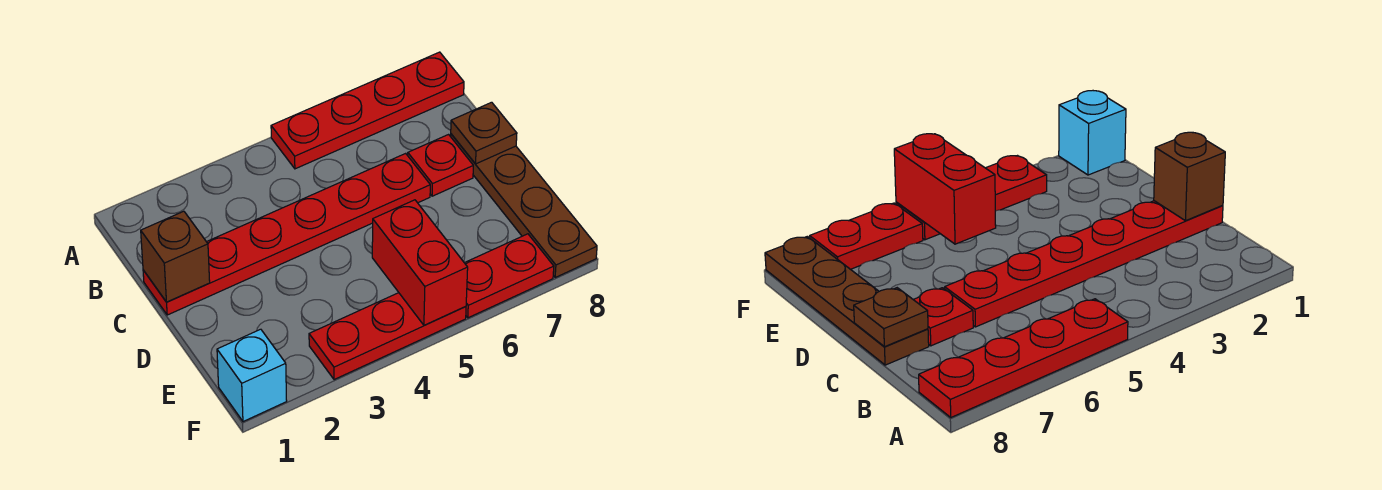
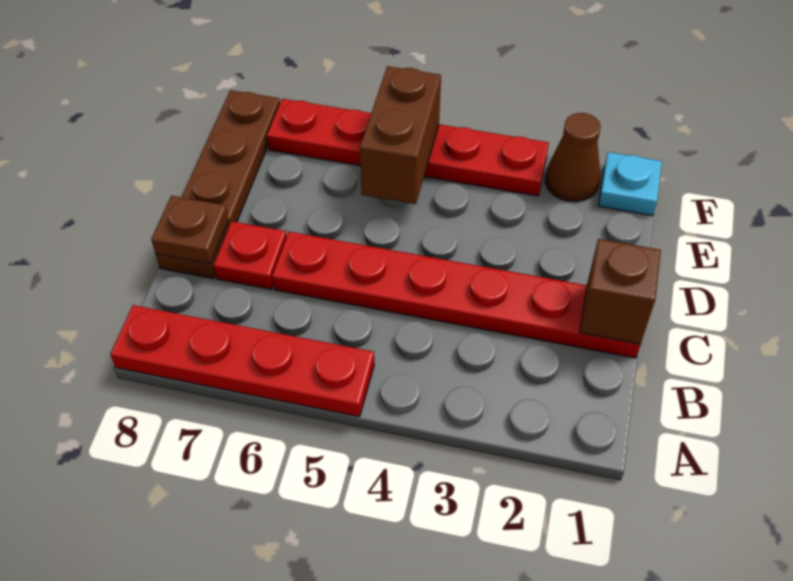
red 1x2 brick [372,200,468,325] -> brown 1x2 brick [360,66,441,204]
cyan 1x1 brick [217,329,287,422] -> cyan 1x1 plate [598,152,662,216]
none -> brown 1x1 cone [545,113,601,202]

